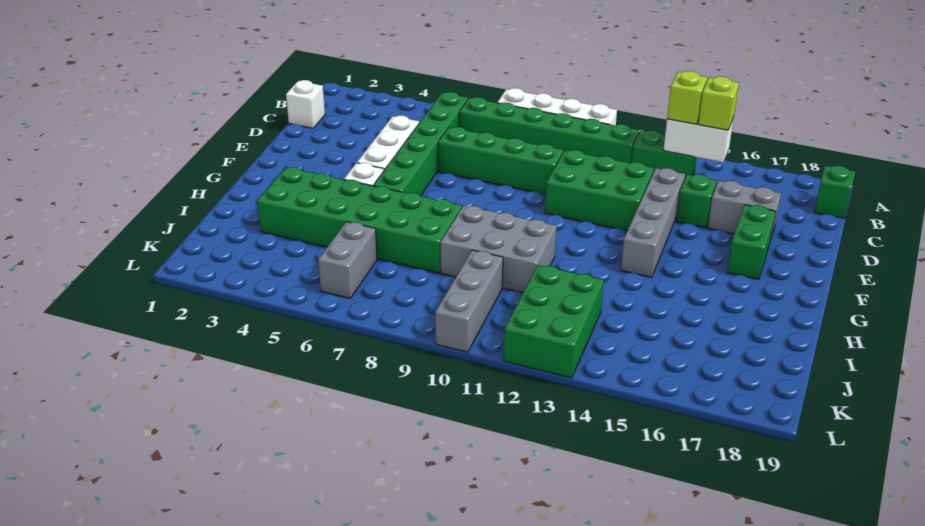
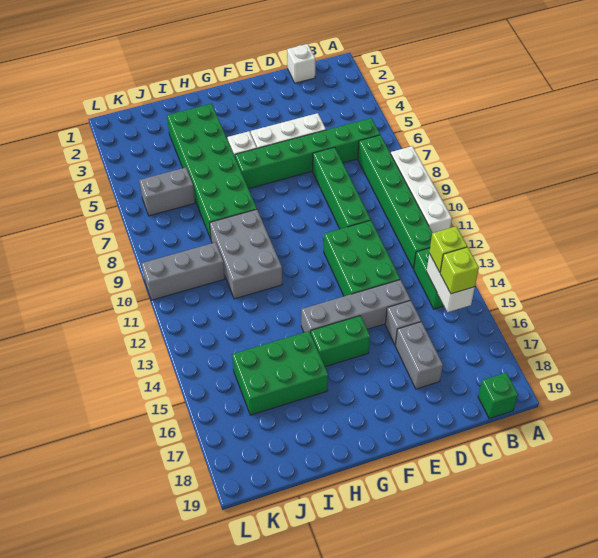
green 1x1 brick [676,174,717,228] -> grey 1x1 brick [385,300,421,345]
green 1x2 brick [727,205,776,280] -> green 1x2 brick moved to [311,316,370,367]
green 2x3 brick [504,265,604,378] -> green 2x3 brick moved to [232,331,328,415]

